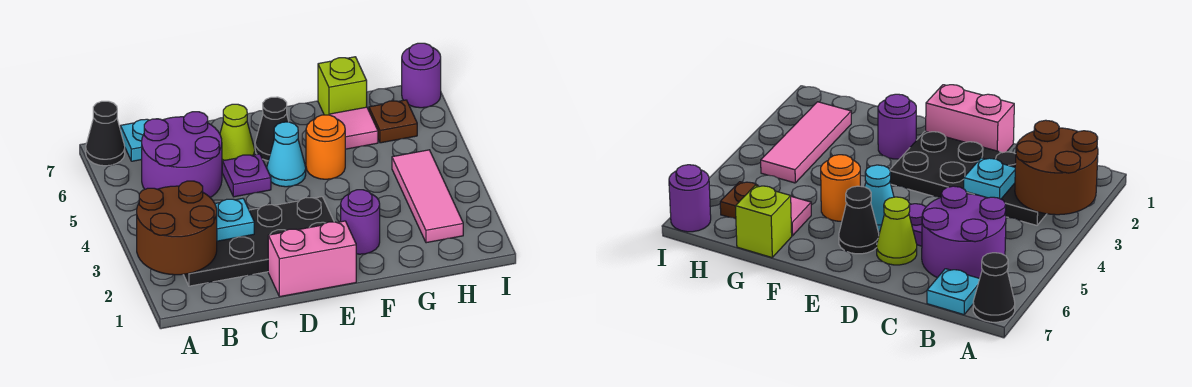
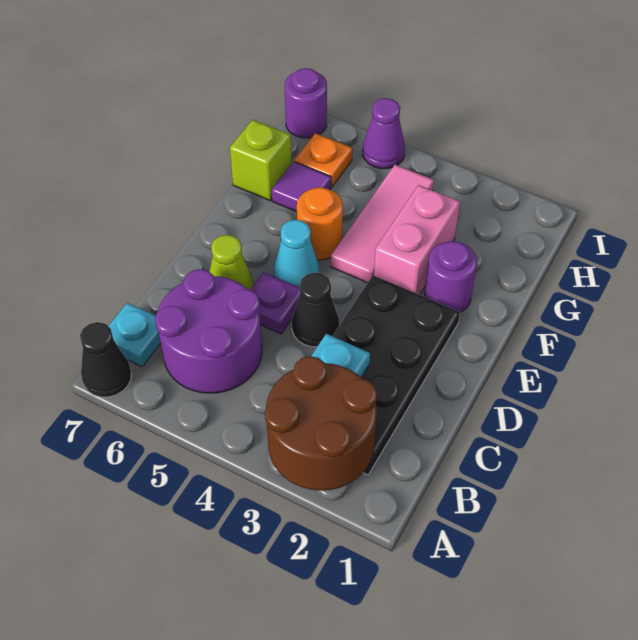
pink 1x2 brick [268,221,356,297] -> pink 1x2 brick moved to [374,185,460,295]
black 1x1 cone [255,97,289,161] -> black 1x1 cone moved to [292,273,339,347]
pink 1x1 tile [329,107,378,149] -> purple 1x1 tile [272,162,331,212]
pink 1x3 tile [392,150,463,243] -> pink 1x3 tile turned to [331,165,434,283]
brown 1x1 plate [369,100,417,143] -> orange 1x1 plate [294,133,353,187]
none -> purple 1x1 cone [363,98,405,169]

